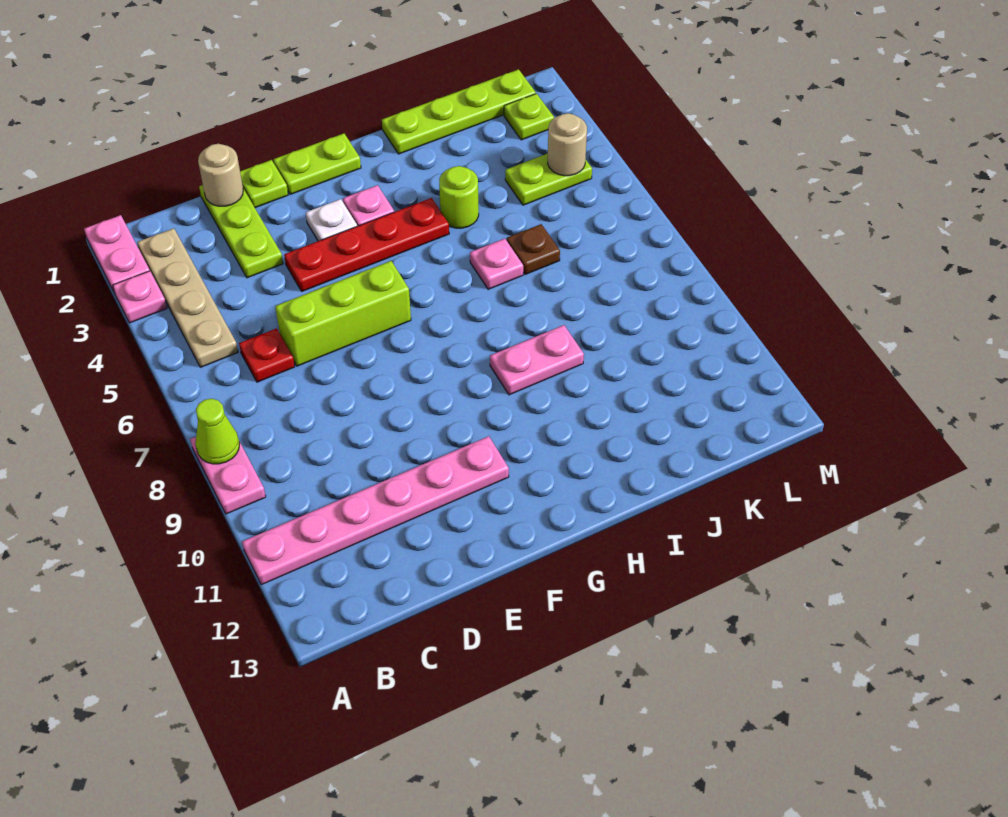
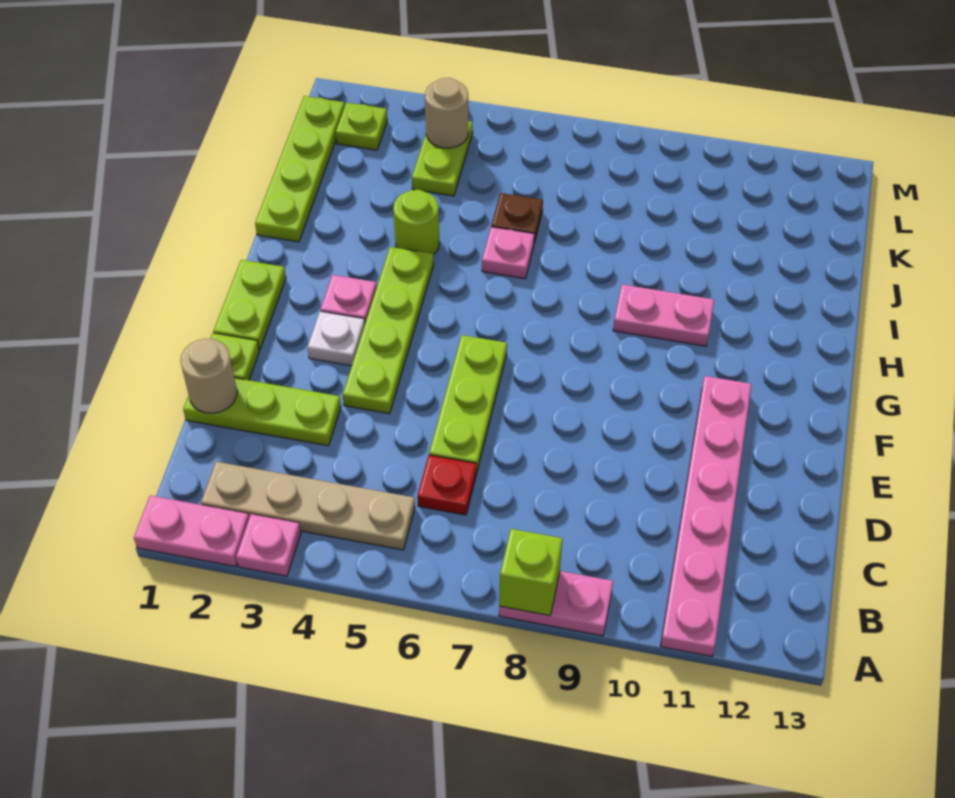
lime 1x1 cone [195,399,239,464] -> lime 1x1 brick [499,529,563,616]
lime 1x3 brick [275,261,411,366] -> lime 1x3 plate [429,335,507,471]
red 1x4 plate [284,198,449,291] -> lime 1x4 plate [343,247,434,414]
pink 1x2 plate [490,325,584,395] -> pink 1x2 plate turned to [613,284,714,346]

